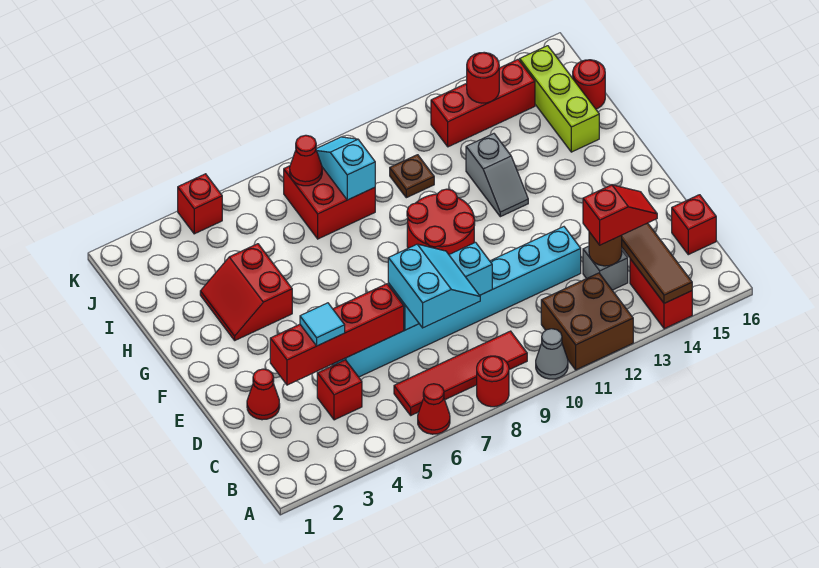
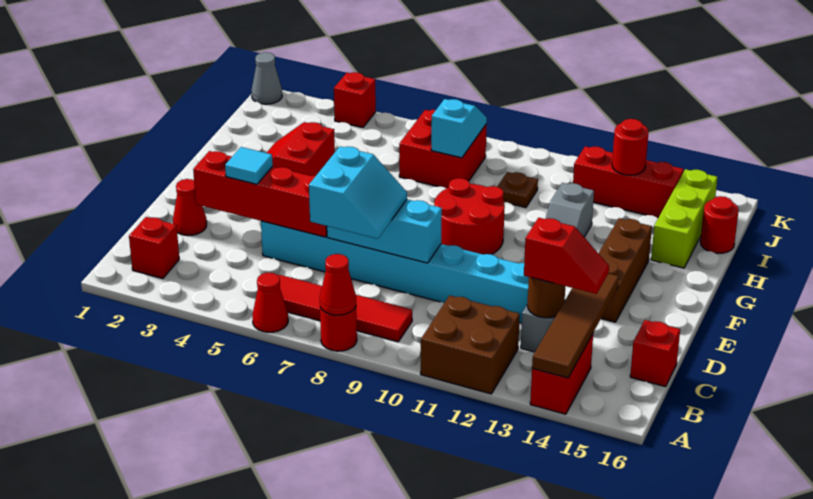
grey 1x1 cone [536,329,568,379] -> grey 1x1 cone moved to [252,52,282,104]
red 1x1 brick [317,360,362,420] -> red 1x1 brick moved to [129,217,179,279]
none -> brown 1x3 brick [598,218,652,322]
red 1x1 cone [290,135,322,186] -> red 1x1 cone moved to [320,254,356,315]

